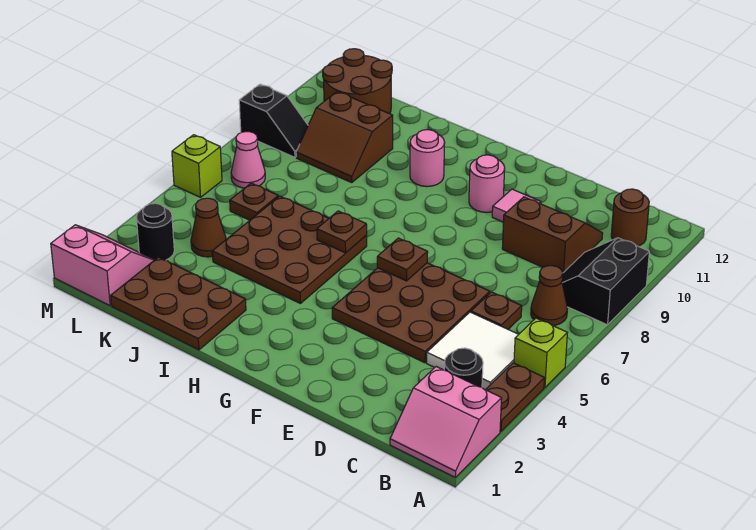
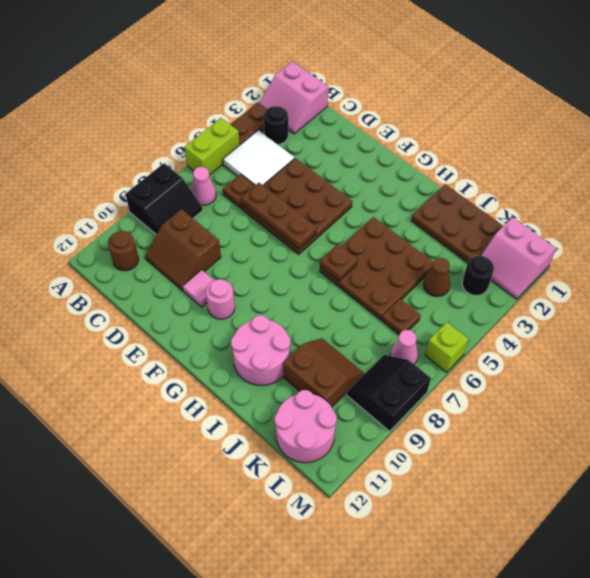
pink 2x2 slope [390,367,502,477] -> pink 2x2 slope turned to [260,61,328,134]
lime 1x1 brick [514,318,567,388] -> lime 1x2 brick [184,118,240,175]
brown 1x1 cone [531,266,567,326] -> pink 1x1 cone [191,167,216,205]
brown 1x1 plate [377,238,428,281] -> brown 1x3 plate [241,183,317,249]
pink 1x1 round brick [410,130,445,187] -> pink 2x2 round brick [231,315,290,385]
brown 2x2 round brick [323,49,392,114] -> pink 2x2 round brick [275,390,337,463]
black 1x2 slope [239,84,308,157] -> black 2x2 slope [346,355,431,431]

